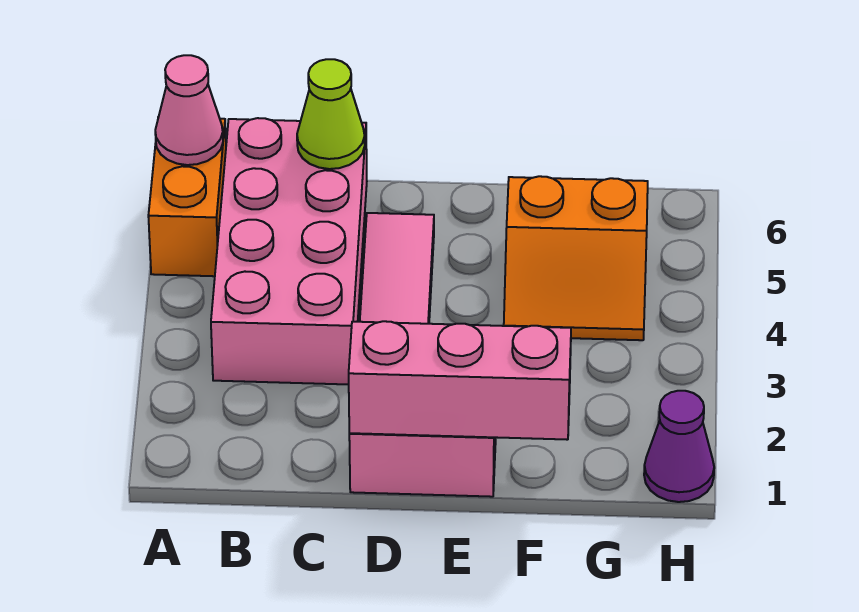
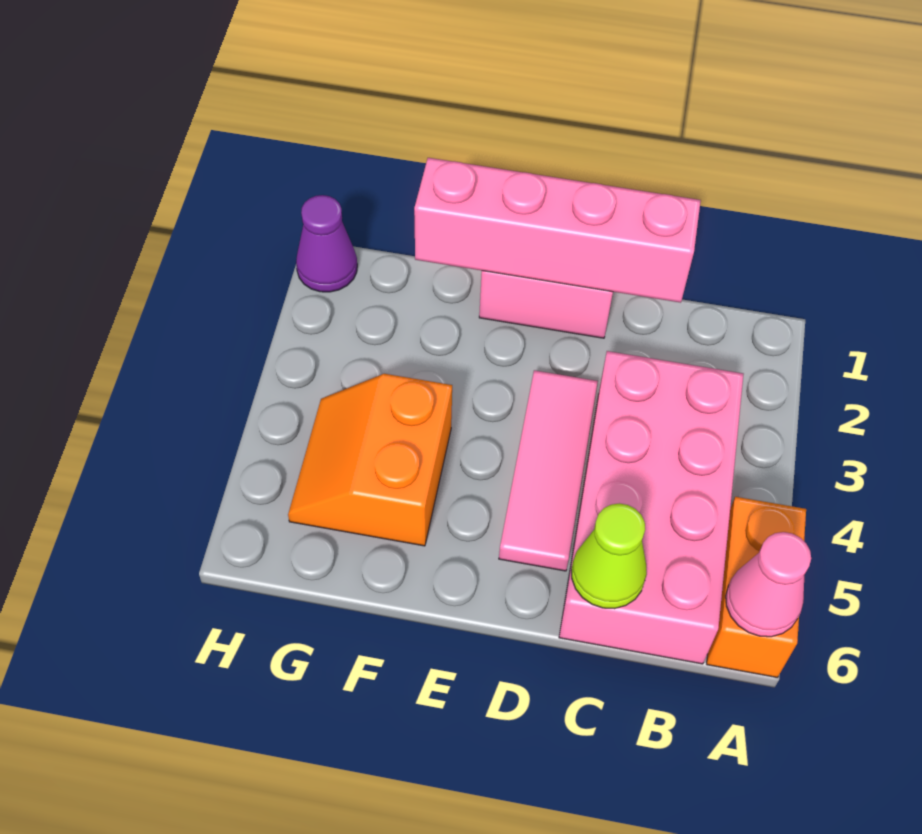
pink 1x3 brick [349,321,571,440] -> pink 1x4 brick [414,158,701,303]
orange 2x2 slope [504,176,648,340] -> orange 2x2 slope turned to [288,374,452,546]

